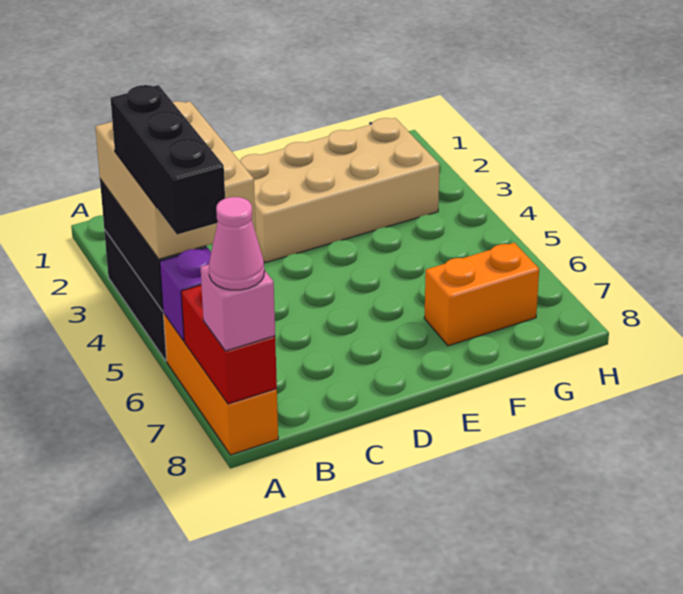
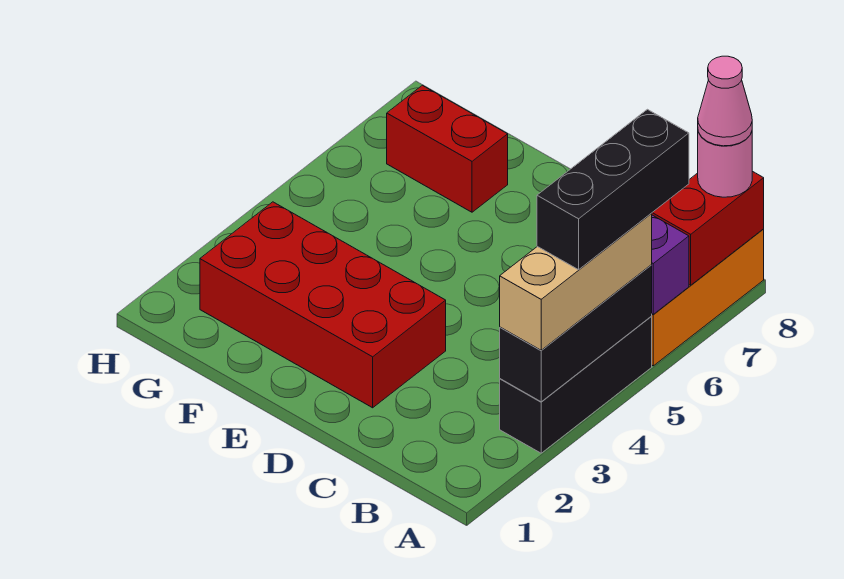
tan 2x3 brick [95,101,256,259] -> tan 1x3 brick [500,214,652,350]
pink 1x1 brick [201,265,275,351] -> pink 1x1 round brick [698,132,752,197]
tan 2x4 brick [240,118,440,263] -> red 2x4 brick [200,202,446,408]
orange 1x2 brick [424,243,539,346] -> red 1x2 brick [387,85,508,212]

